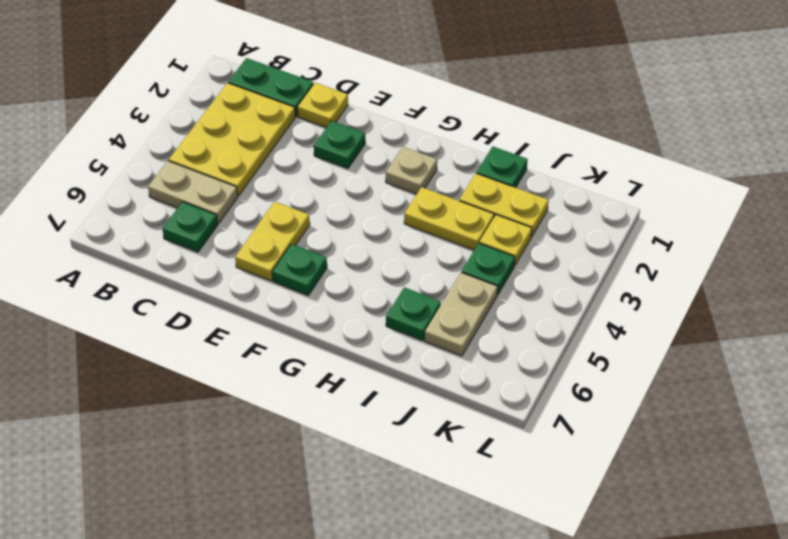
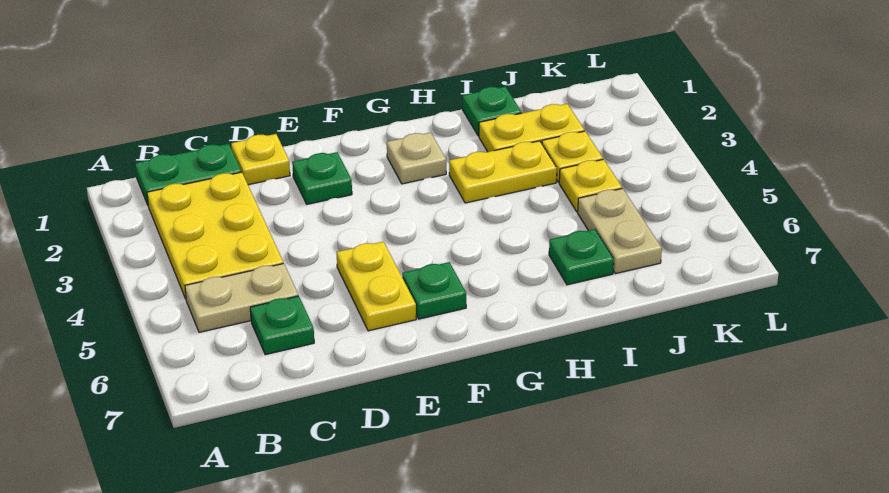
green 1x1 plate [462,243,515,295] -> yellow 1x1 plate [559,159,622,212]

